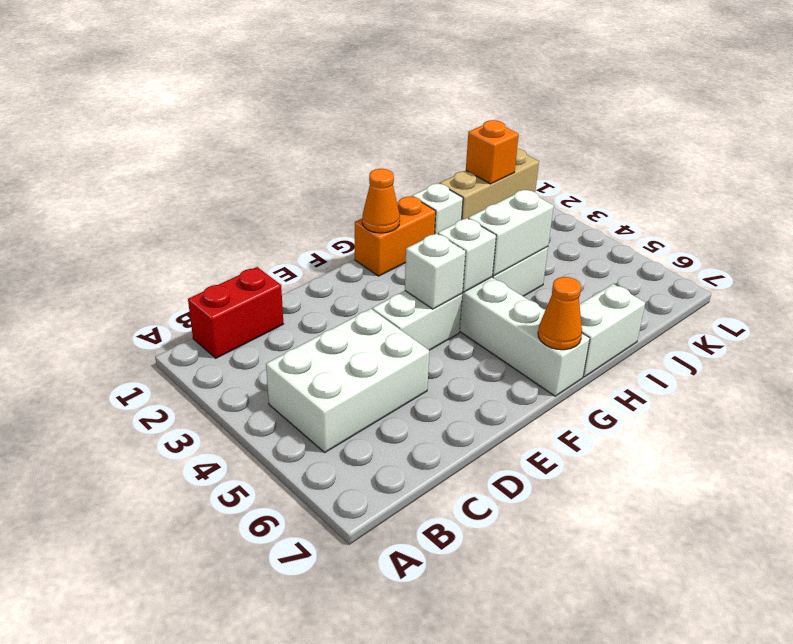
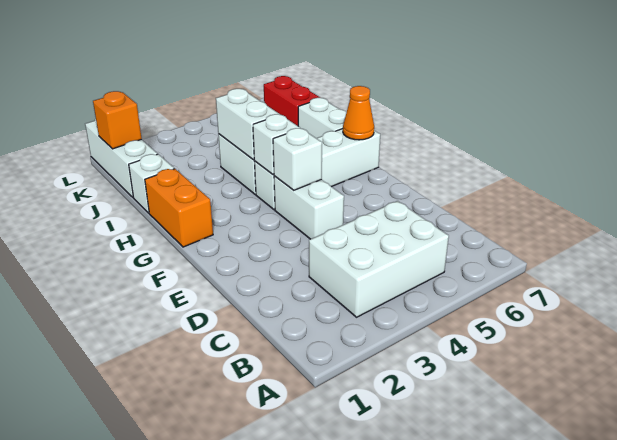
red 1x2 brick [188,267,284,358] -> red 1x2 brick moved to [264,76,320,126]
white 2x3 brick [266,309,429,452] -> white 2x3 brick turned to [309,201,449,317]
orange 1x1 cone [362,169,400,233] -> none
tan 1x3 brick [439,148,539,219] -> white 1x3 brick [85,119,157,197]

